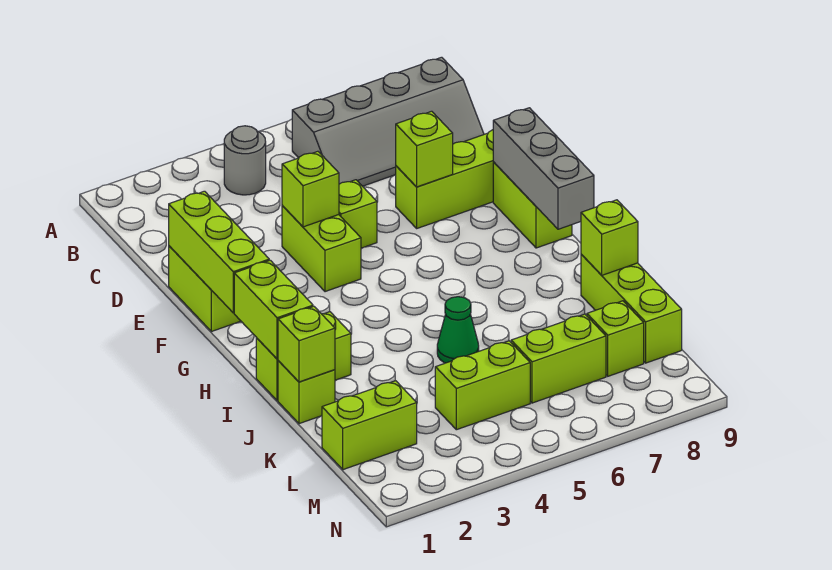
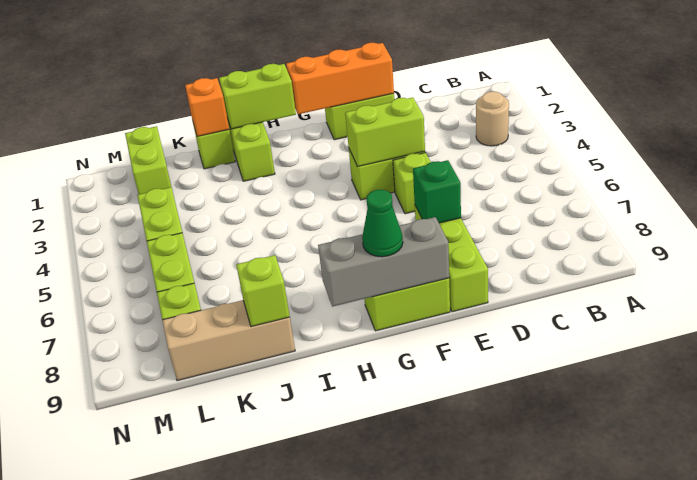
none -> tan 1x1 round brick [476,92,509,146]
grey 1x1 round brick [224,126,266,195] -> none
grey 2x4 slope [292,57,484,186] -> none
lime 1x3 brick [169,191,269,313] -> orange 1x3 brick [286,43,394,114]
lime 1x1 brick [282,151,339,227] -> lime 1x2 brick [345,97,425,167]
lime 1x1 brick [396,111,453,187] -> green 1x1 brick [413,160,461,223]
lime 1x1 brick [278,306,335,382] -> orange 1x1 brick [185,78,229,137]
green 1x1 cone [437,297,479,363] -> green 1x1 cone moved to [362,190,403,257]
lime 1x3 brick [581,254,682,363] -> tan 1x3 brick [162,300,295,381]

